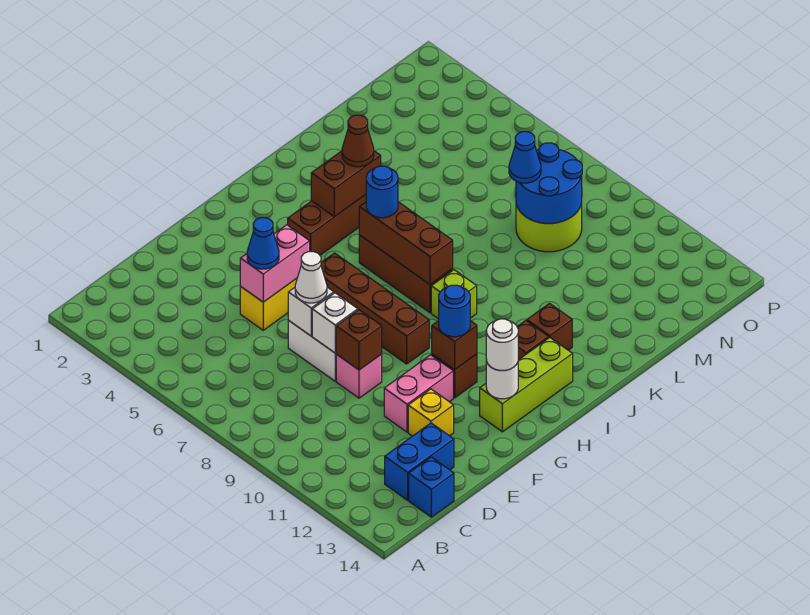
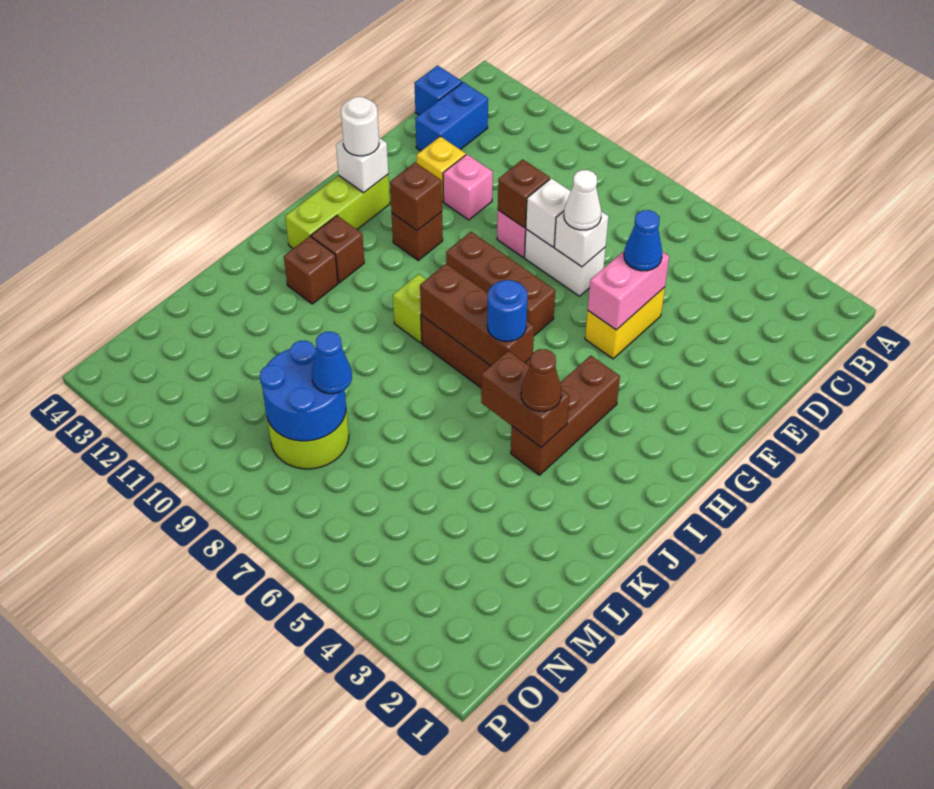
pink 1x2 brick [384,355,453,432] -> pink 1x1 brick [443,154,493,220]
brown 1x4 brick [321,253,429,364] -> brown 1x3 brick [446,232,555,336]
blue 1x1 round brick [439,285,470,337] -> none
white 1x1 round brick [486,360,518,399] -> white 1x1 brick [336,138,388,193]
brown 1x2 brick [311,151,381,217] -> brown 1x2 brick turned to [481,351,569,447]

